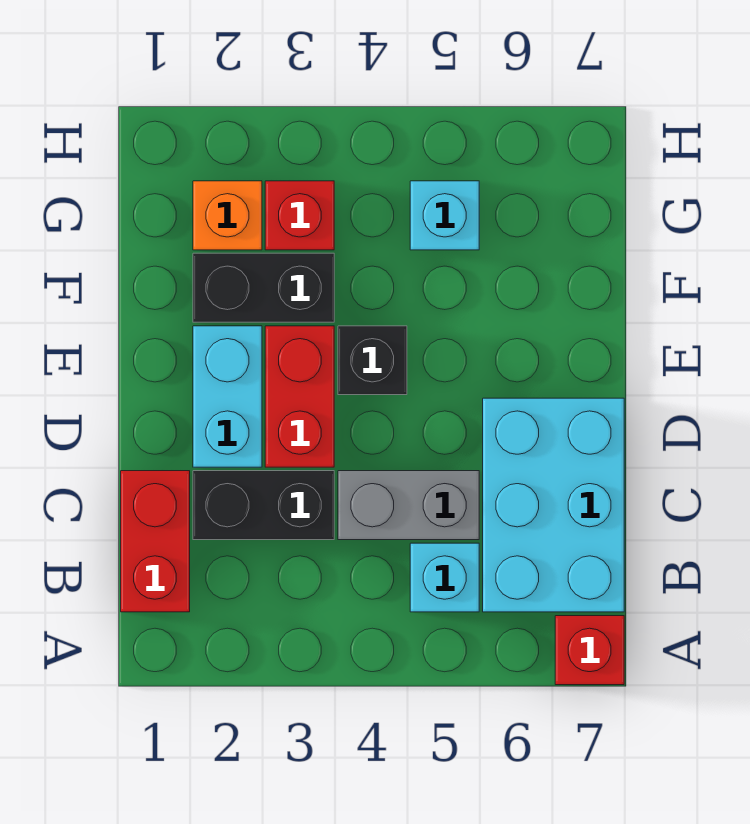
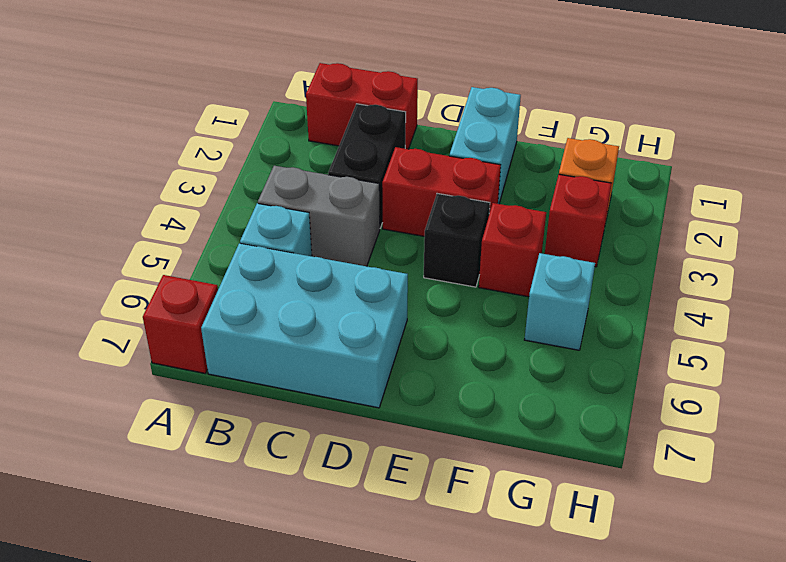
grey 1x2 brick [338,471,479,540] -> grey 1x2 brick turned to [258,166,380,266]
cyan 1x2 brick [193,326,262,467] -> cyan 1x2 brick turned to [450,87,521,204]
black 1x2 brick [193,253,334,322] -> none
none -> red 1x1 brick [479,203,546,297]

